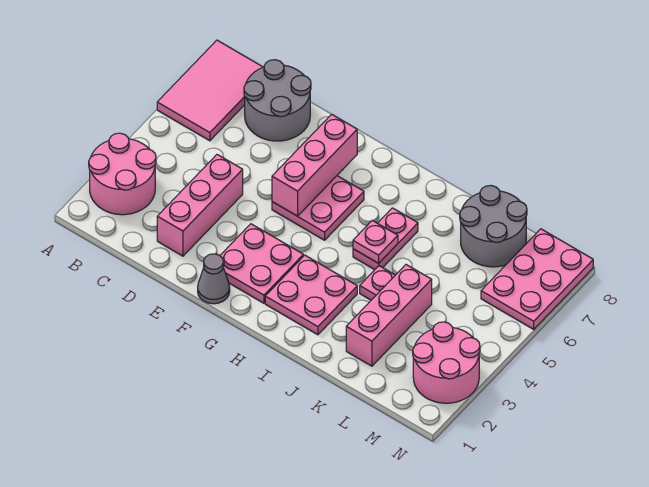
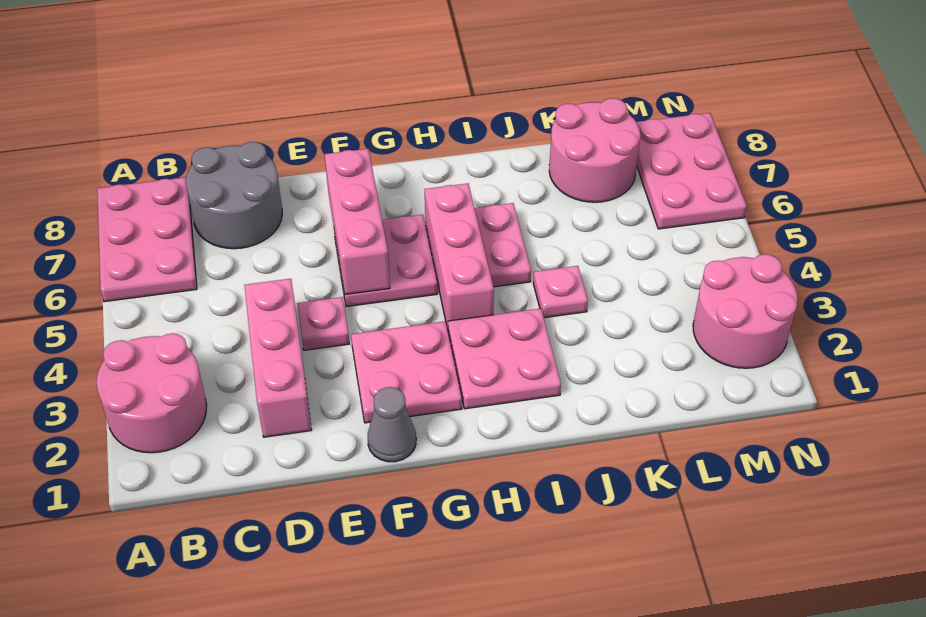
pink 2x3 tile [157,40,263,141] -> pink 2x3 plate [97,177,197,302]
pink 1x1 plate [353,221,398,263] -> pink 1x1 plate moved to [297,297,349,350]
pink 1x3 brick [346,265,432,366] -> pink 1x3 brick moved to [425,183,494,330]
grey 2x2 round brick [460,186,527,267] -> pink 2x2 round brick [549,98,640,202]

